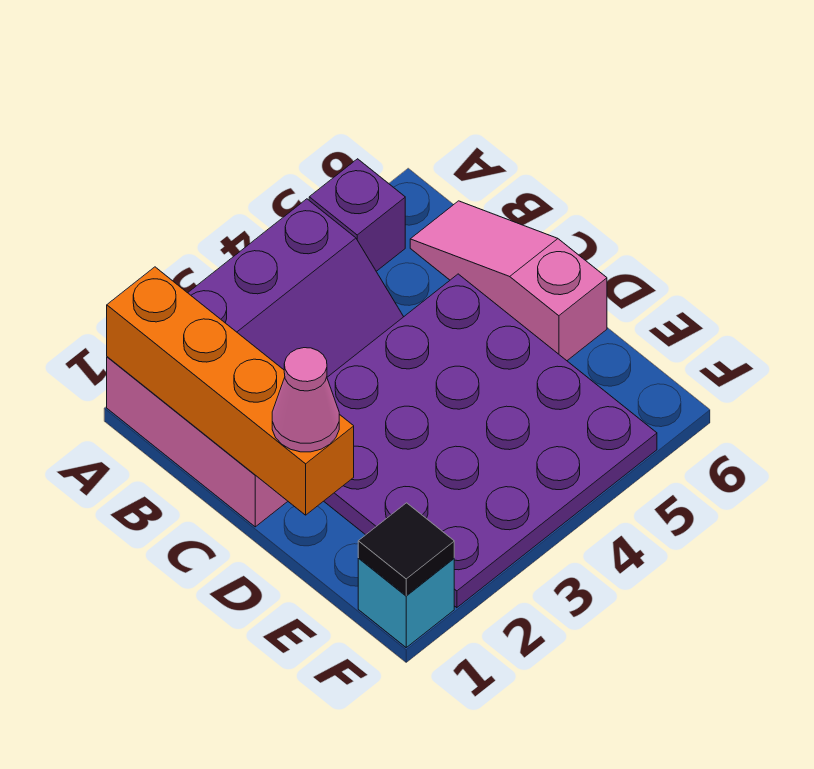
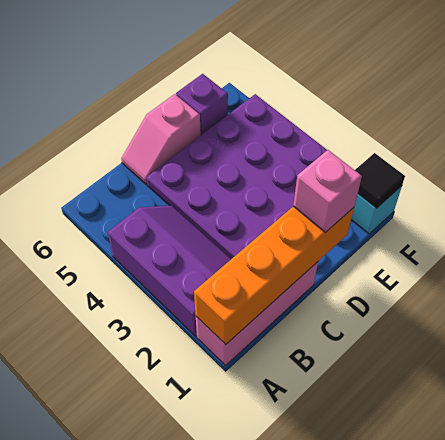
purple 1x1 brick [309,159,405,271] -> purple 1x1 brick moved to [176,74,228,135]
pink 1x3 slope [410,201,607,361] -> pink 1x2 slope [121,94,201,184]
pink 1x1 cone [272,348,339,452] -> pink 1x1 brick [293,150,362,233]

